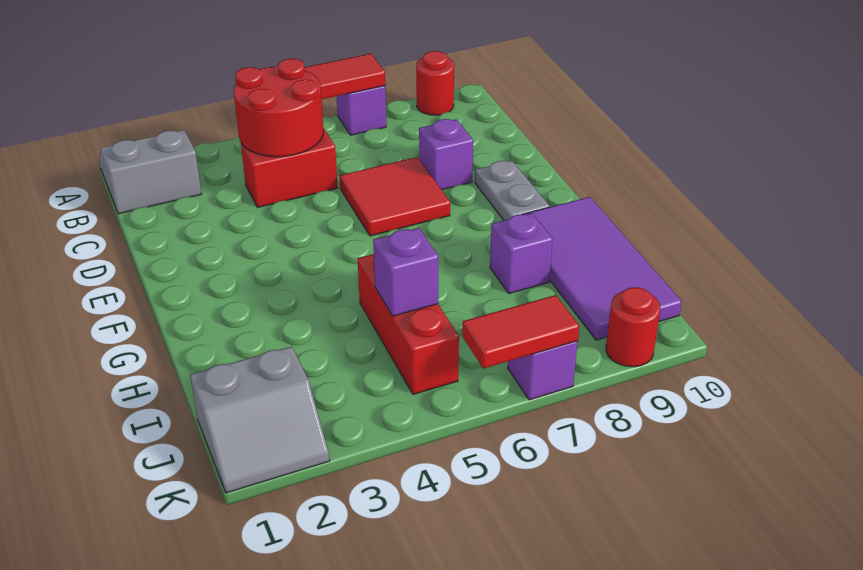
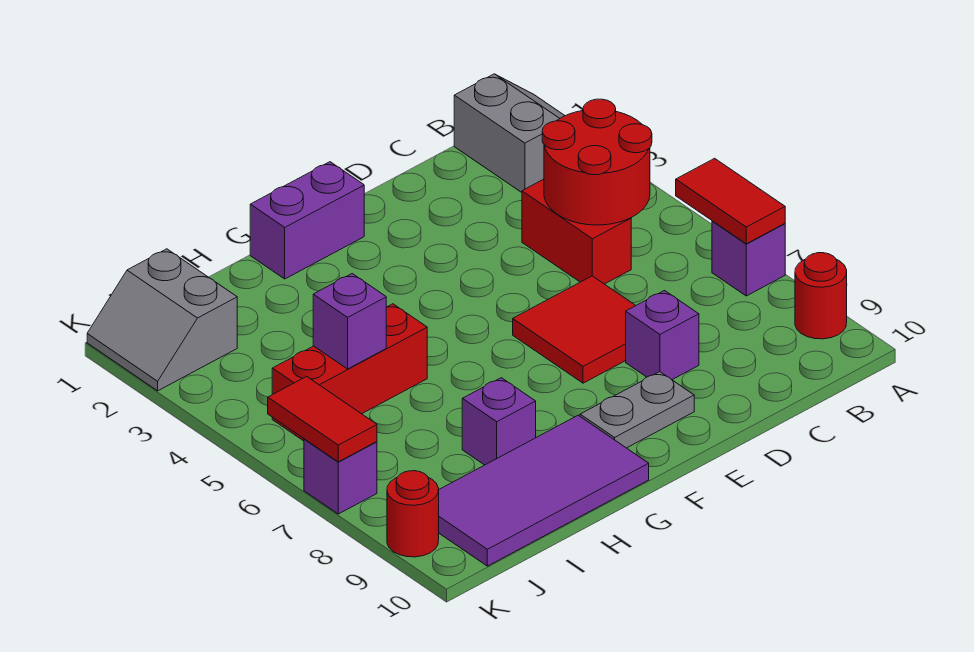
none -> purple 1x2 brick [250,162,364,279]

